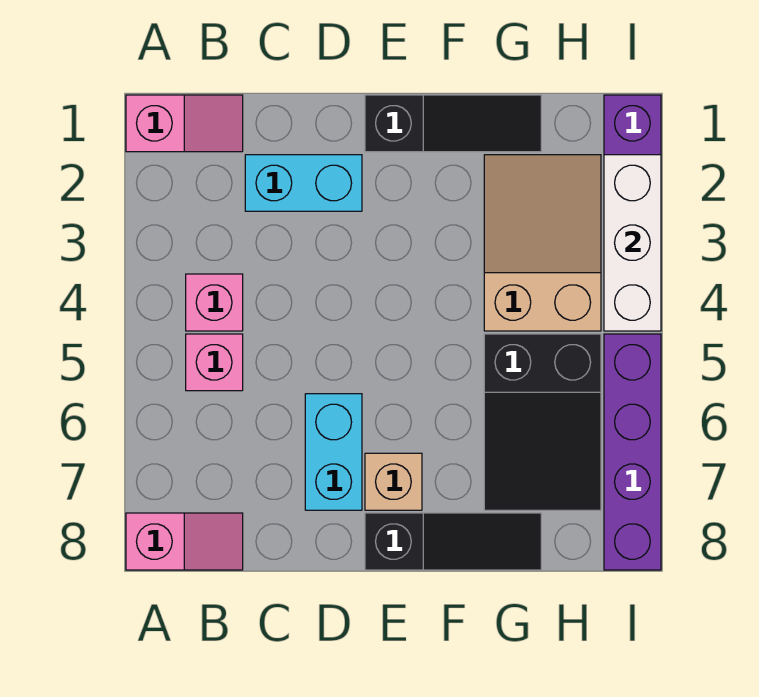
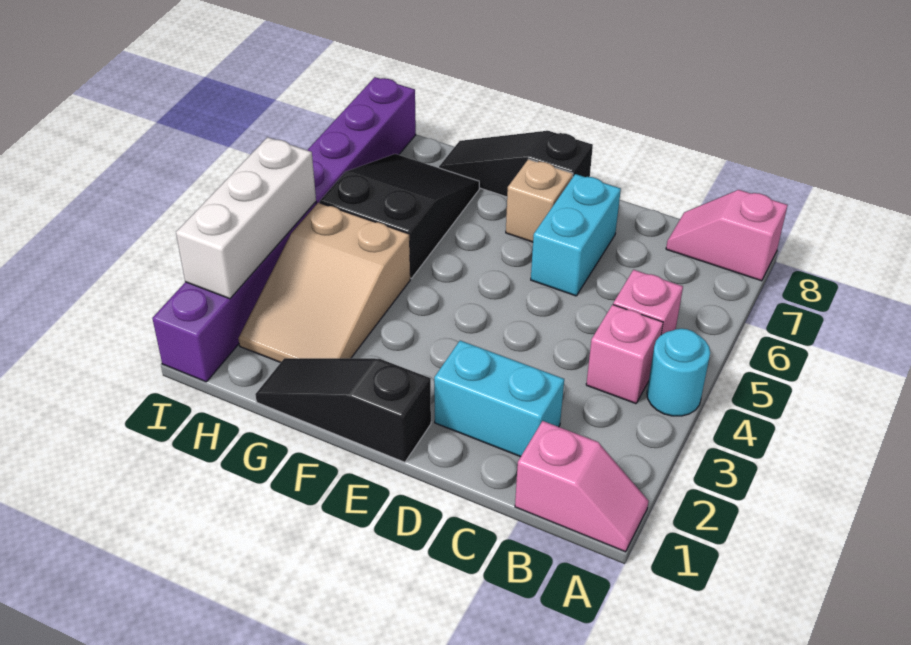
pink 1x2 slope [126,95,243,152] -> pink 1x2 slope turned to [515,421,649,552]
none -> cyan 1x1 round brick [647,329,710,416]

